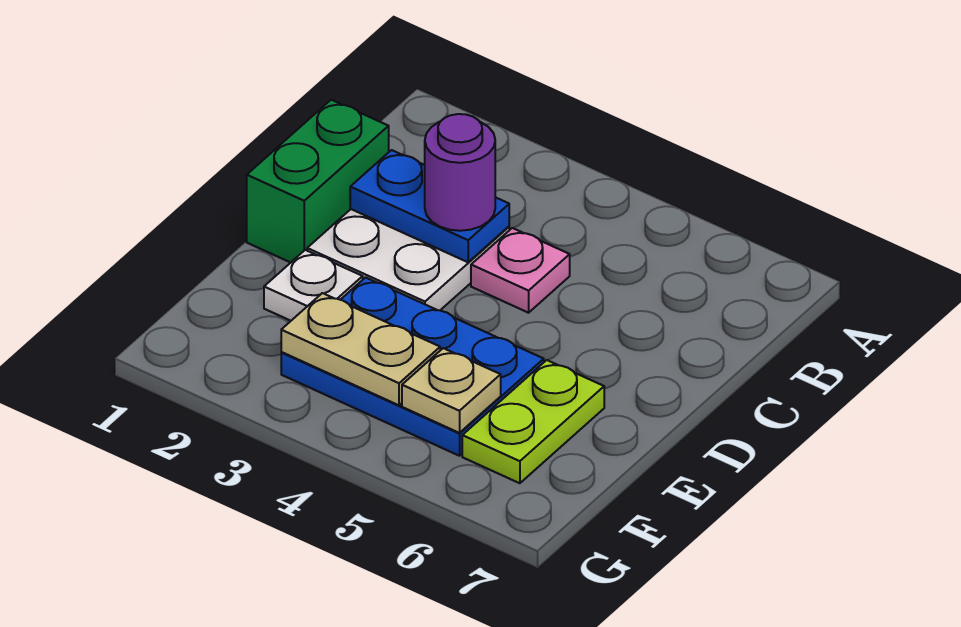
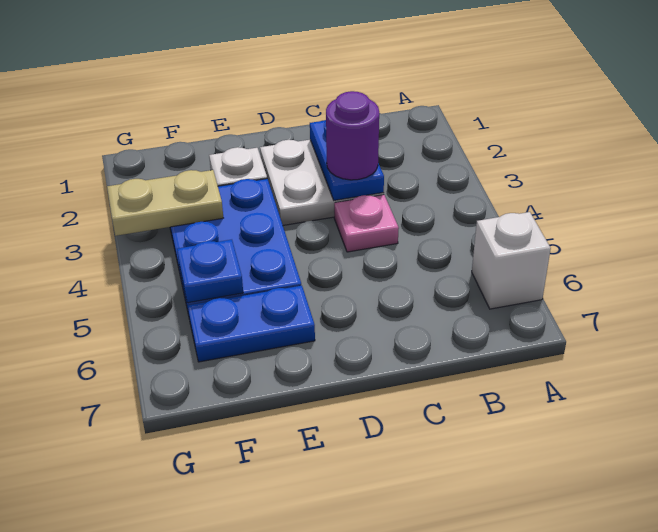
none -> white 1x1 brick [472,212,551,309]
green 1x2 brick [247,100,389,263] -> none
lime 1x2 plate [462,360,604,483] -> blue 1x2 plate [188,286,315,362]
tan 1x2 plate [281,293,440,405] -> tan 1x2 plate turned to [107,170,223,236]
tan 1x1 plate [402,348,501,433] -> blue 1x1 plate [177,240,243,303]

